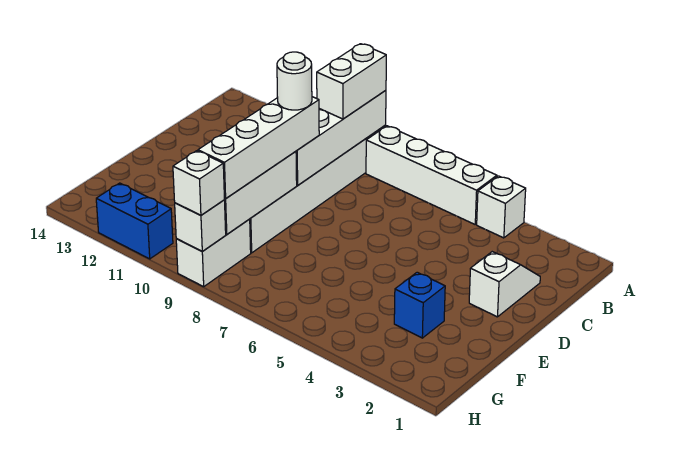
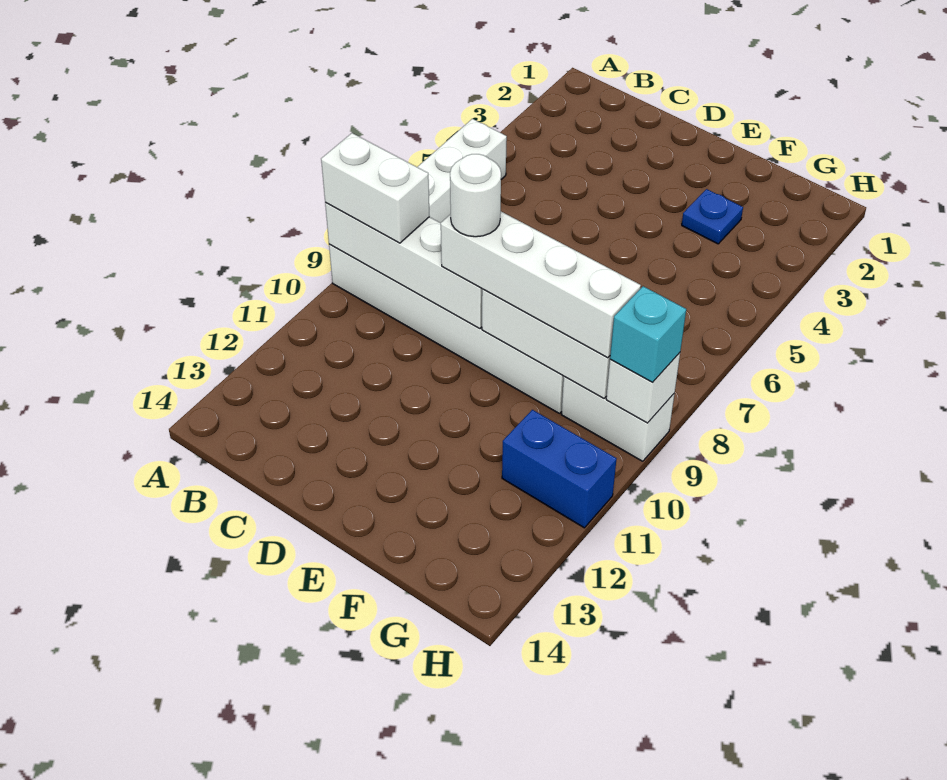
white 1x1 brick [477,176,526,238] -> none
white 1x2 slope [469,252,540,317] -> none
blue 1x1 brick [394,272,445,338] -> blue 1x1 plate [682,189,743,244]
white 1x1 brick [173,151,224,215] -> cyan 1x1 brick [610,286,686,383]
blue 1x2 brick [96,183,173,259] -> blue 1x2 brick turned to [502,410,616,528]

